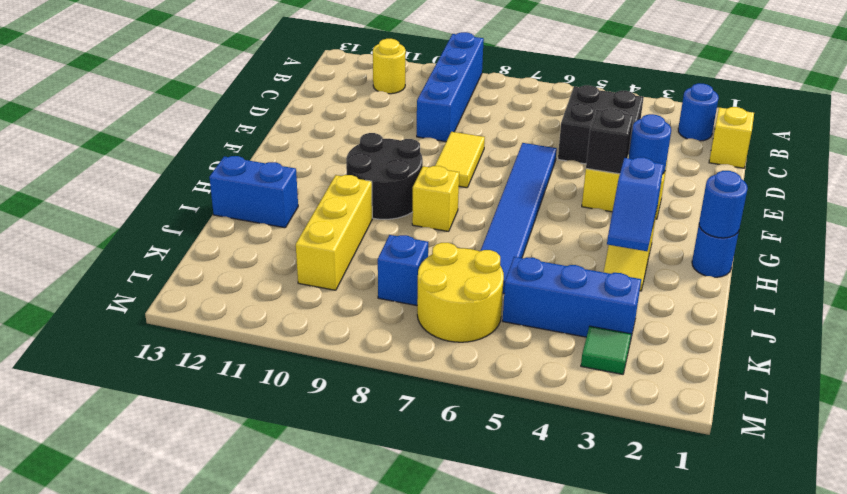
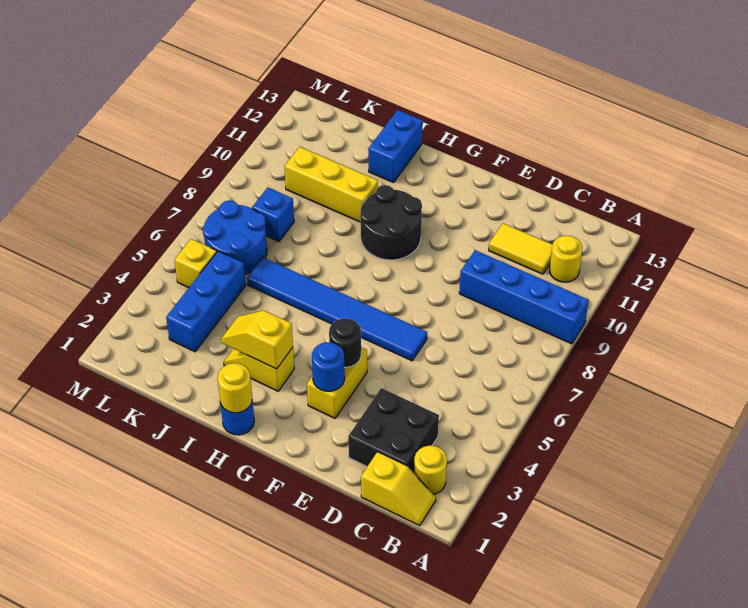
blue 1x1 round brick [678,83,719,141] -> yellow 1x1 round brick [414,446,447,494]
black 2x2 brick [558,85,644,164] -> black 2x2 brick moved to [348,388,439,473]
yellow 1x2 tile [435,132,485,188] -> yellow 1x2 tile moved to [489,223,552,274]
black 1x1 brick [586,108,634,174] -> black 1x1 round brick [329,318,361,367]
blue 1x1 round brick [699,171,748,238] -> yellow 1x1 round brick [218,363,252,413]
blue 1x2 slope [607,157,664,251] -> yellow 1x2 slope [221,310,293,369]
yellow 1x1 brick [412,166,459,231] -> yellow 1x1 brick moved to [175,239,217,288]
yellow 2x2 round brick [417,243,504,342] -> blue 2x2 round brick [203,200,267,274]
green 1x1 tile [581,326,631,374] -> none

